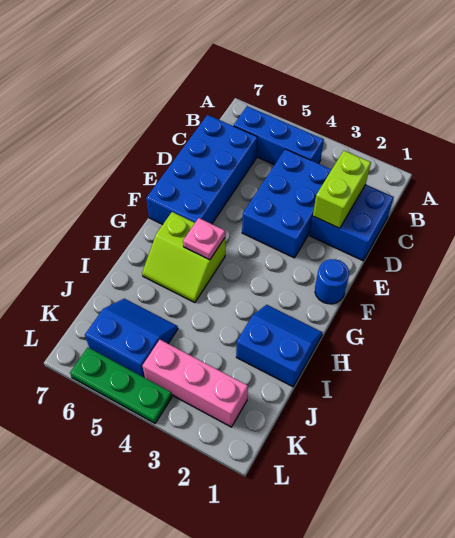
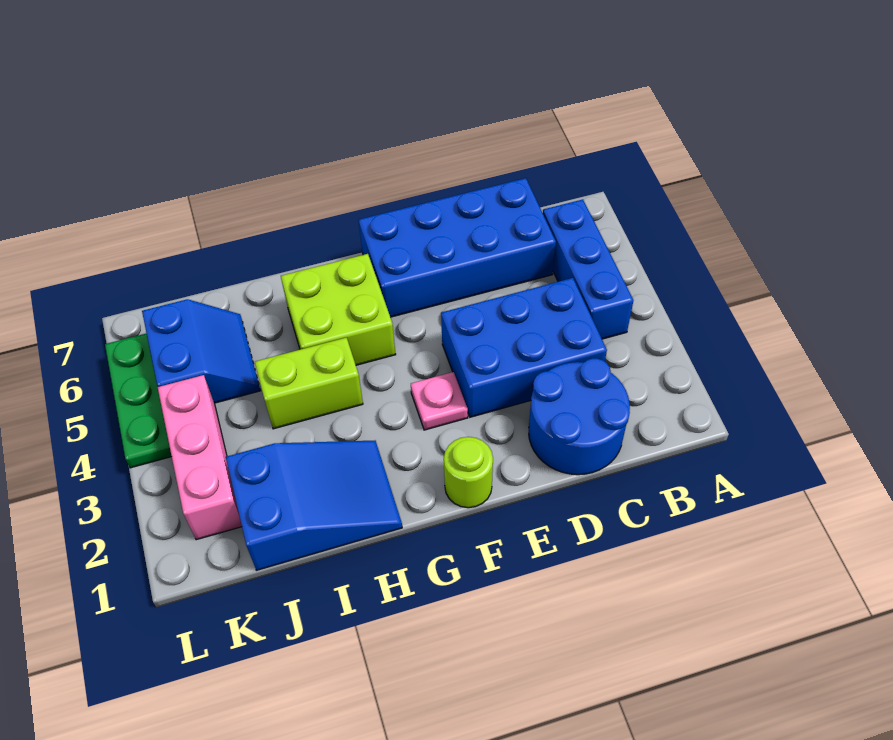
blue 2x2 brick [310,185,394,261] -> blue 2x2 round brick [529,358,630,475]
lime 1x2 brick [313,151,371,228] -> lime 1x2 brick moved to [255,337,363,429]
blue 1x1 round brick [315,259,349,304] -> lime 1x1 round brick [444,437,493,508]
lime 2x2 slope [142,212,225,303] -> lime 2x2 brick [281,254,396,365]
pink 1x1 plate [183,218,225,260] -> pink 1x1 plate moved to [411,372,468,430]
blue 2x2 slope [236,305,323,387] -> blue 2x3 slope [226,441,402,570]

